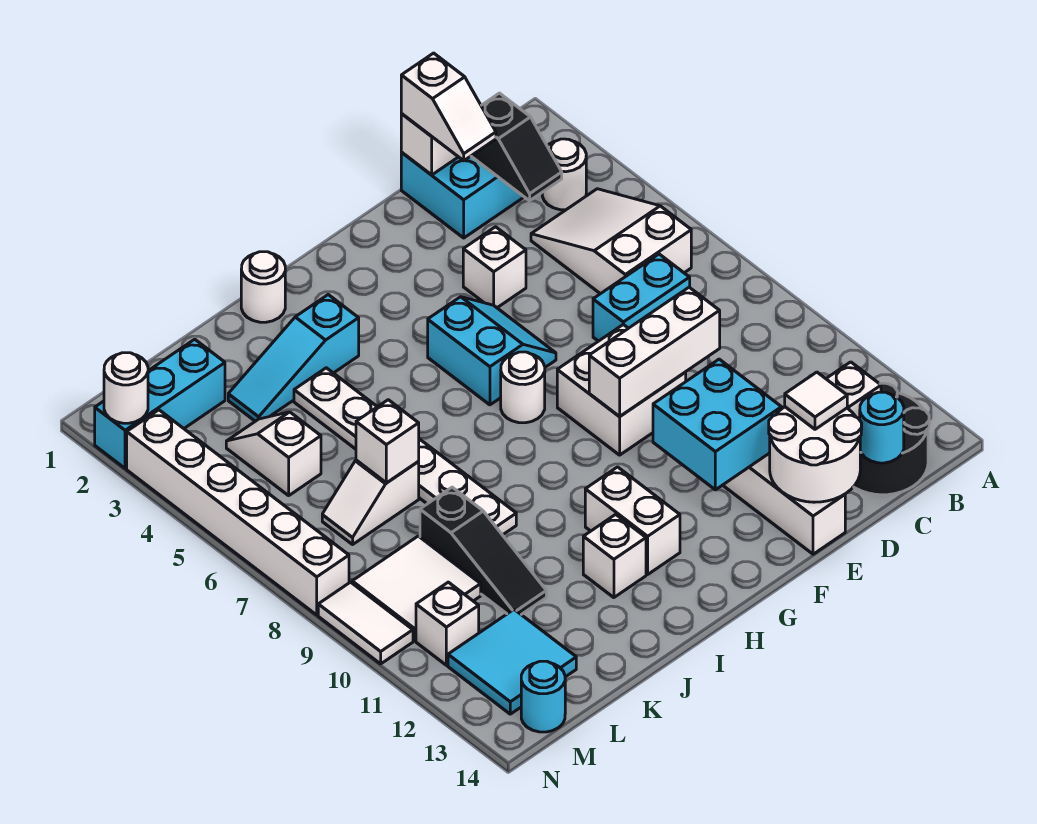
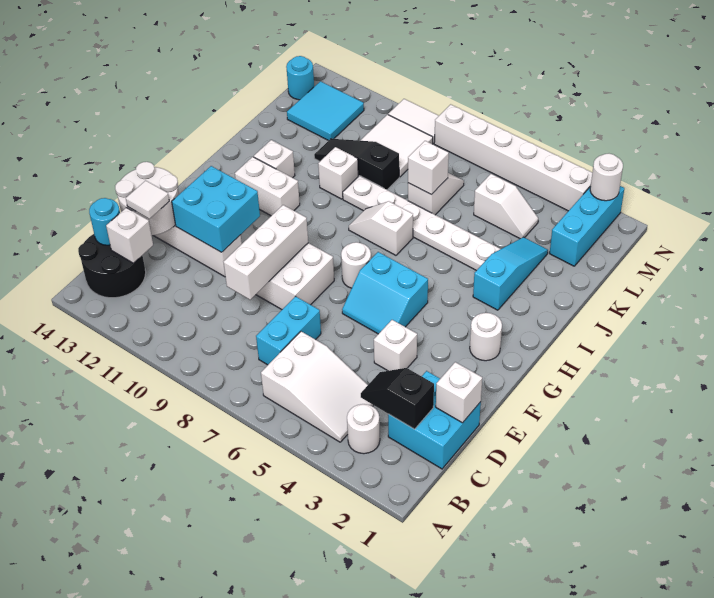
white 1x2 slope [401,53,496,161] -> white 1x2 slope moved to [349,201,413,255]
white 1x1 round brick [241,252,285,322] -> white 1x1 round brick moved to [470,313,502,361]
white 1x1 brick [416,582,479,665] -> white 1x1 brick moved to [318,147,358,199]

